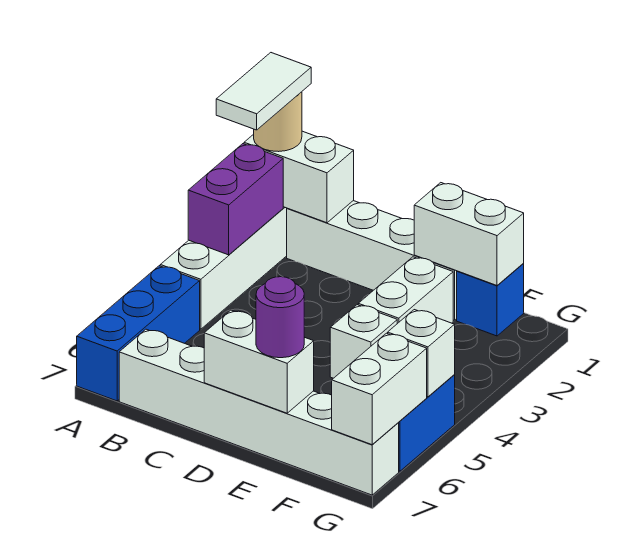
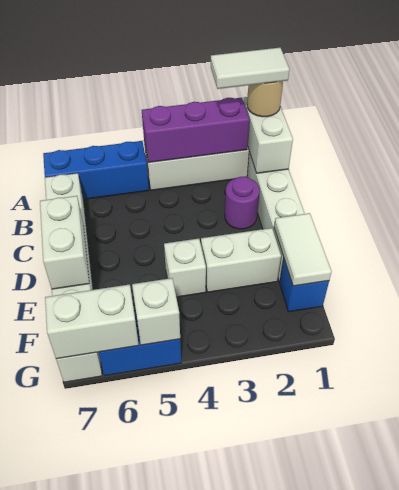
purple 1x2 brick [188,144,283,255] -> purple 1x3 brick [142,98,249,162]
white 1x2 brick [414,183,524,285] -> white 1x2 tile [274,213,332,286]
purple 1x1 round brick [256,277,304,358] -> purple 1x1 round brick moved to [225,177,259,229]

